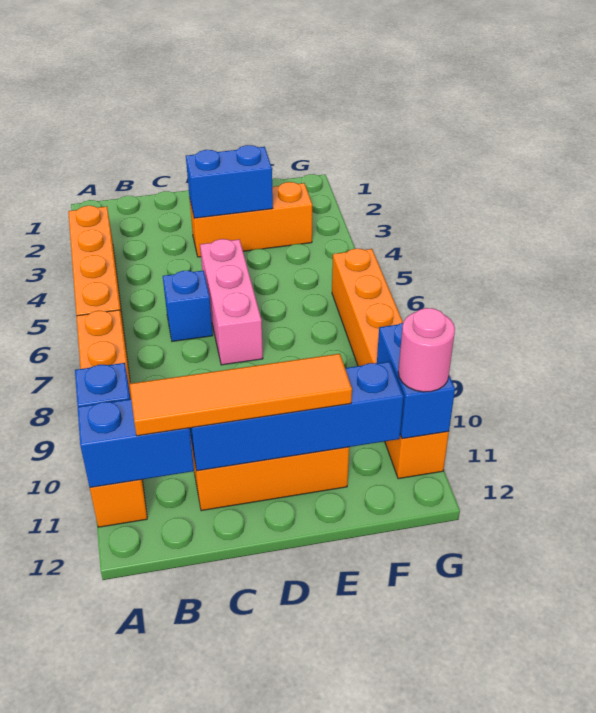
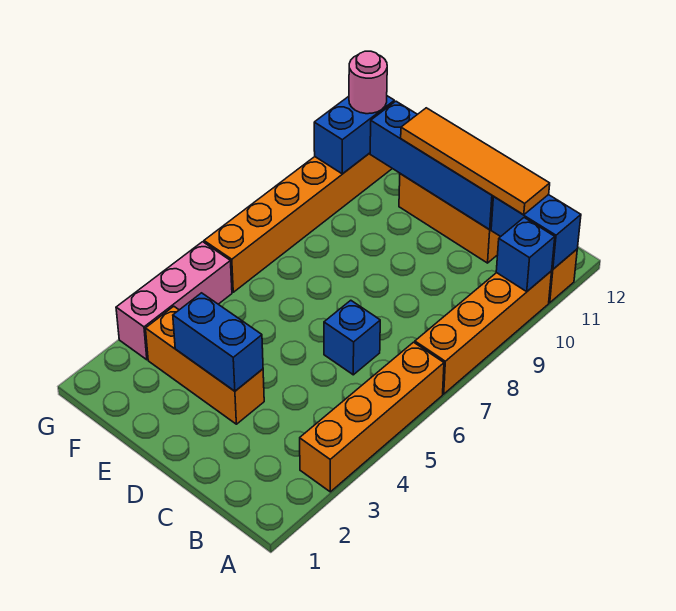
pink 1x3 brick [200,239,263,365] -> pink 1x3 brick moved to [116,242,232,360]

